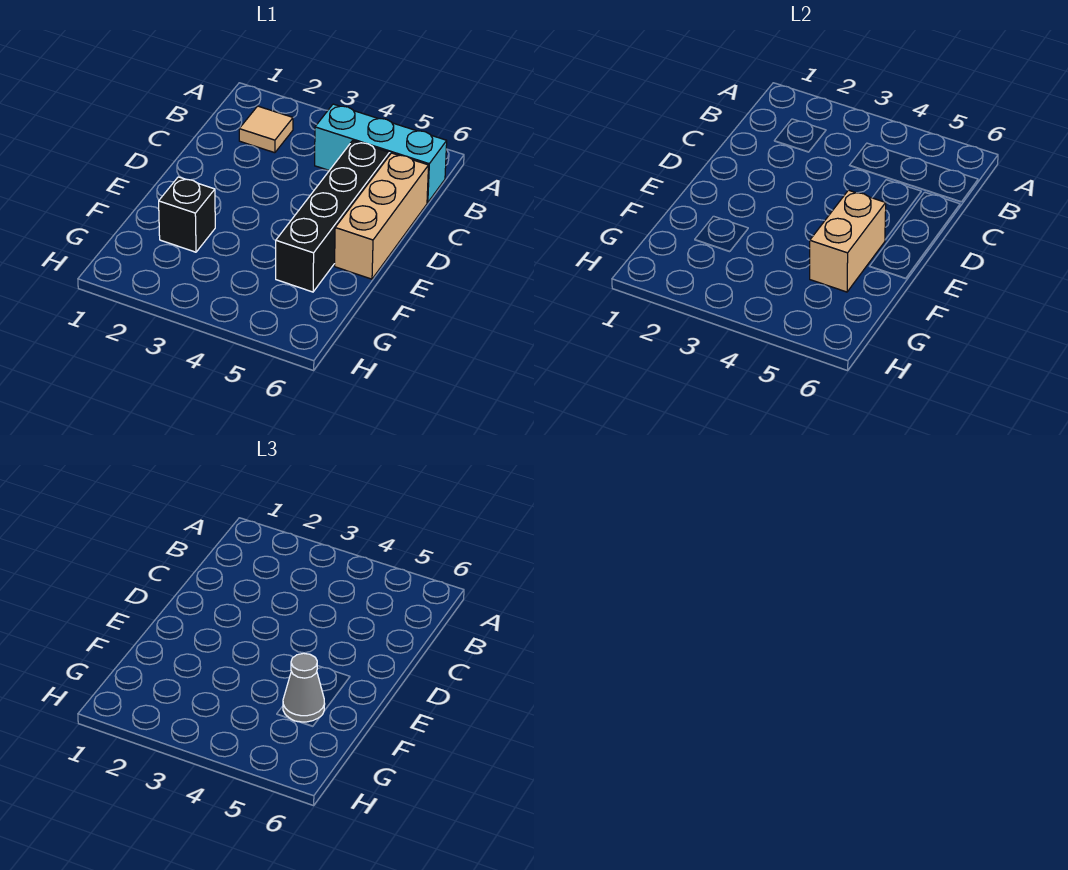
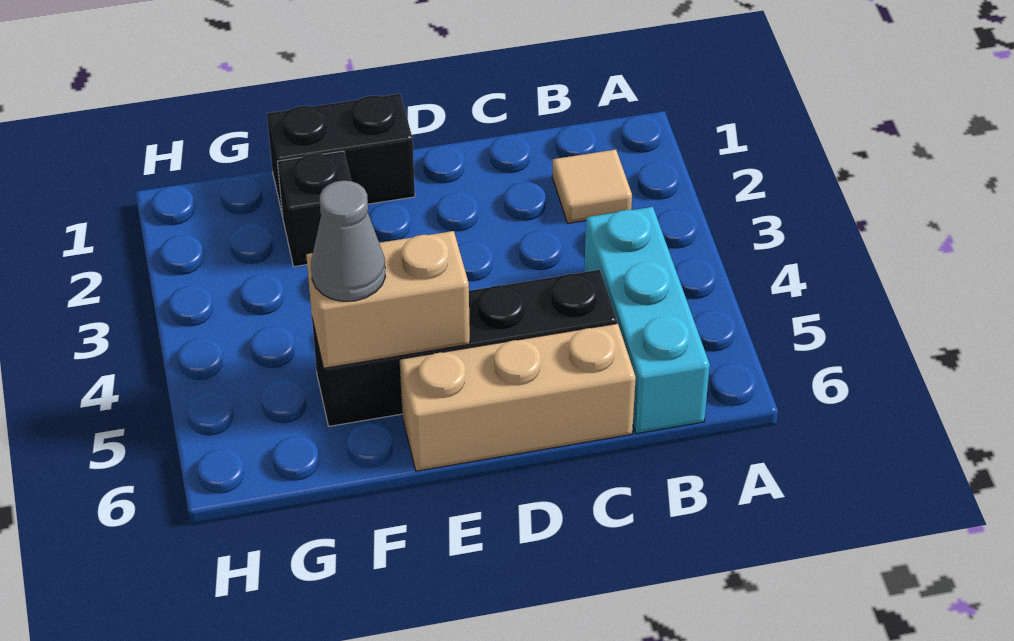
none -> black 1x2 brick [267,94,415,216]

